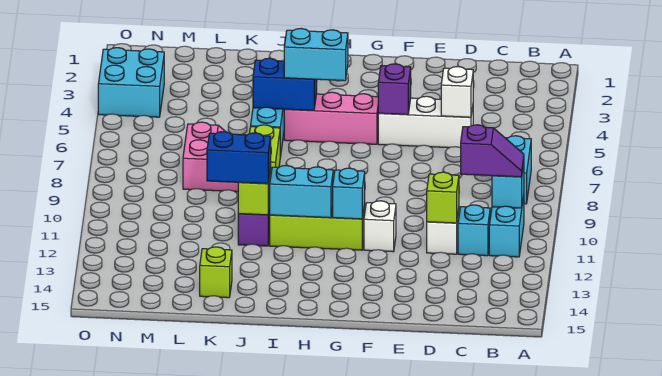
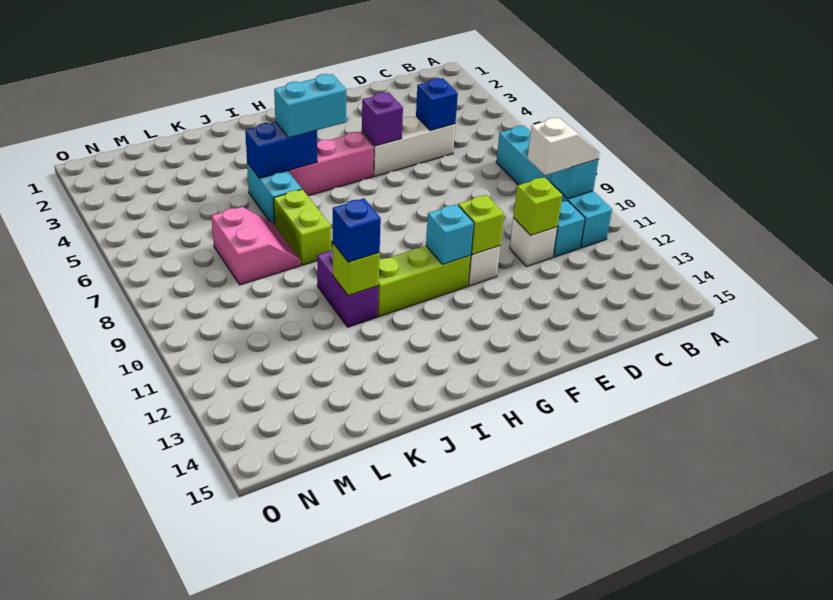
purple 1x2 slope [461,125,524,177] -> white 1x2 slope [527,118,600,175]
white 1x1 brick [441,67,473,117] -> blue 1x1 brick [416,78,458,131]
cyan 1x2 brick [269,166,333,218] -> none
blue 1x2 brick [207,132,271,184] -> blue 1x1 brick [333,199,381,262]
lime 1x1 brick [200,247,232,298] -> lime 1x1 brick moved to [458,195,504,255]
cyan 2x2 brick [98,48,164,117] -> none

